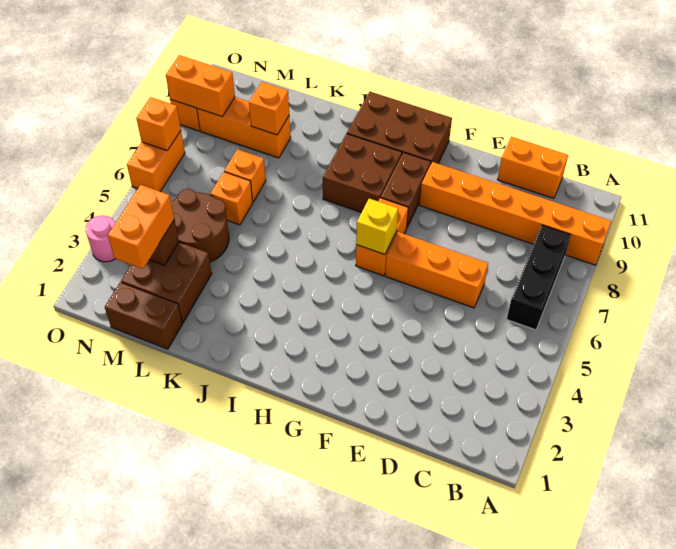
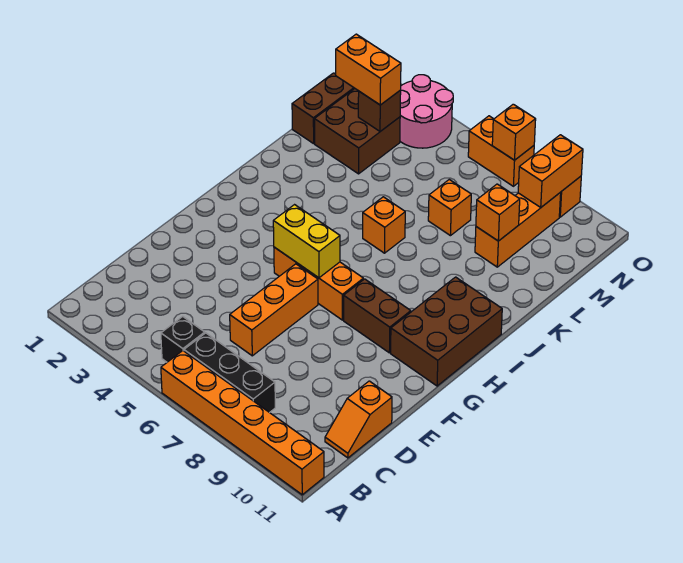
orange 1x6 brick [420,162,611,265] -> orange 1x6 brick turned to [161,351,324,495]
none -> black 1x1 brick [161,316,205,362]
orange 1x2 brick [498,137,568,198] -> orange 1x2 slope [325,381,392,458]
orange 1x2 brick [356,198,408,276] -> orange 1x3 brick [274,247,363,320]
yellow 1x1 brick [356,199,398,254] -> yellow 1x2 brick [273,205,340,278]
brown 2x2 brick [323,134,402,212] -> none
brown 2x2 round brick [171,189,229,262] -> none
orange 1x1 brick [210,172,253,225] -> orange 1x1 brick moved to [363,197,405,253]
pink 1x1 round brick [85,215,115,262] -> pink 2x2 round brick [400,75,453,148]

